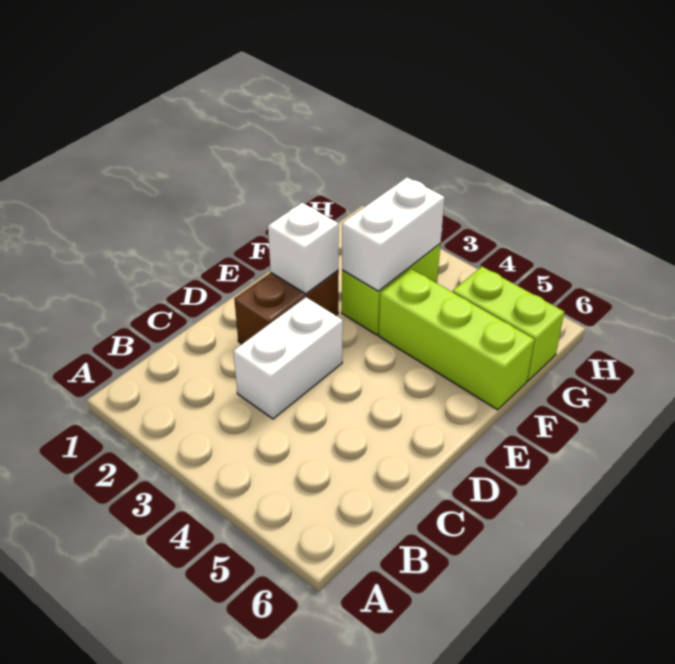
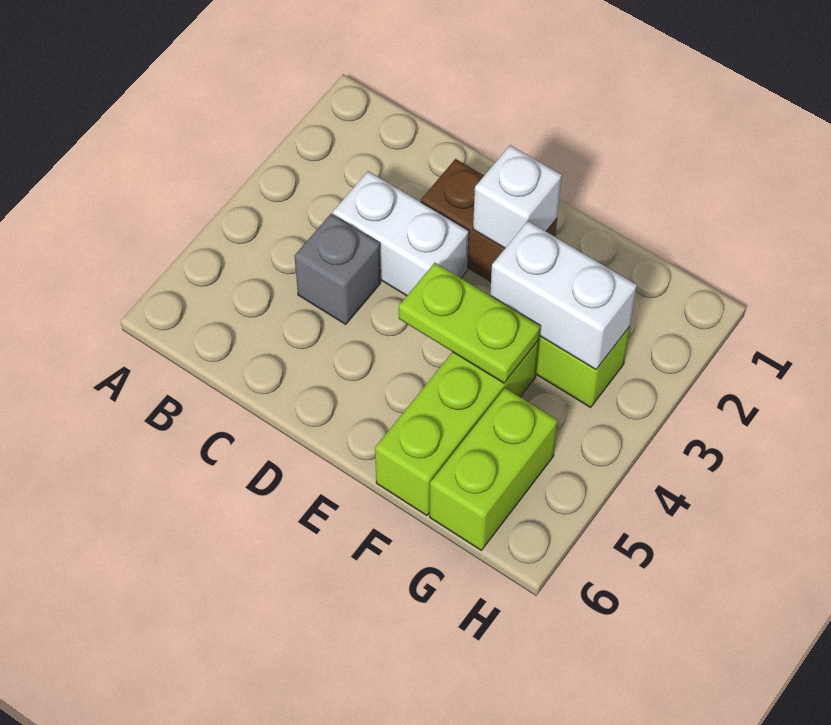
none -> grey 1x1 brick [295,214,381,324]
none -> lime 1x2 plate [399,263,541,383]

